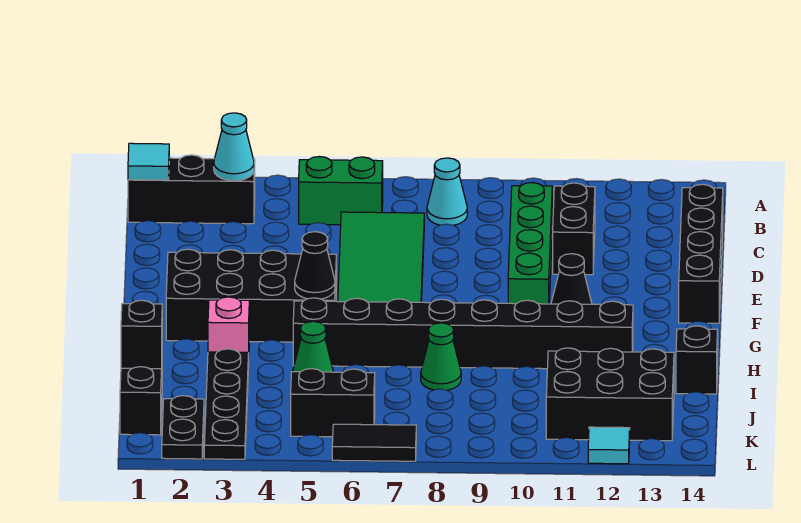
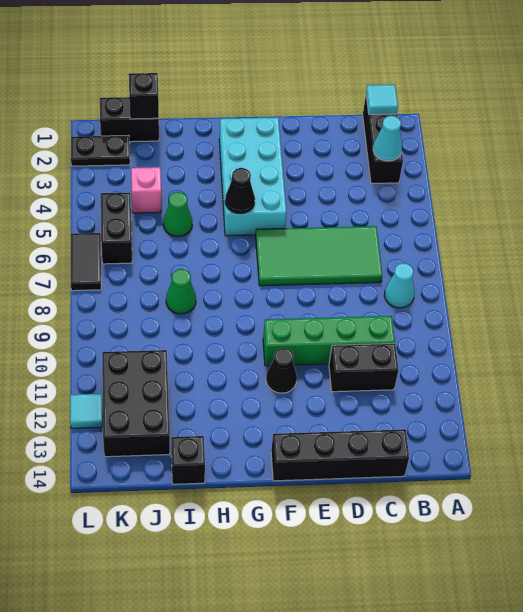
green 1x2 brick [299,157,383,225] -> none
black 2x4 brick [166,249,336,342] -> cyan 2x4 brick [219,117,286,236]
pink 1x1 brick [208,297,249,352] -> pink 1x1 brick moved to [131,167,161,213]
black 1x8 brick [293,298,633,369] -> none
black 1x4 plate [204,349,249,459] -> none

